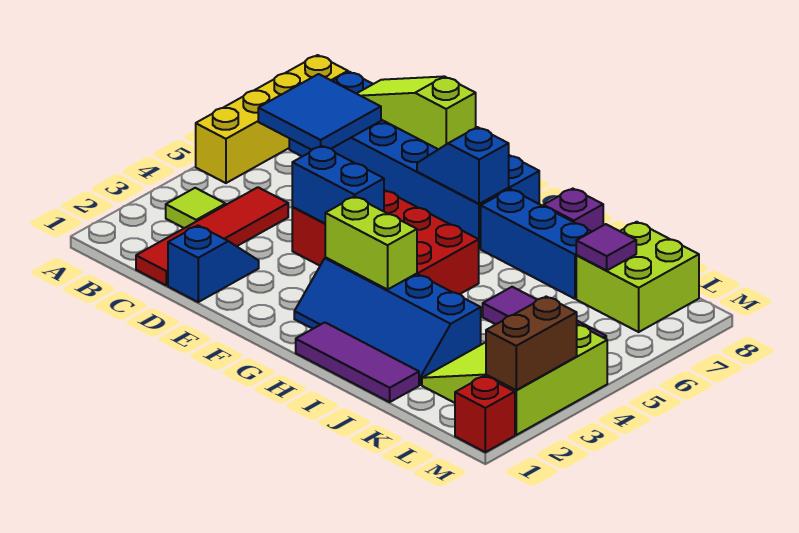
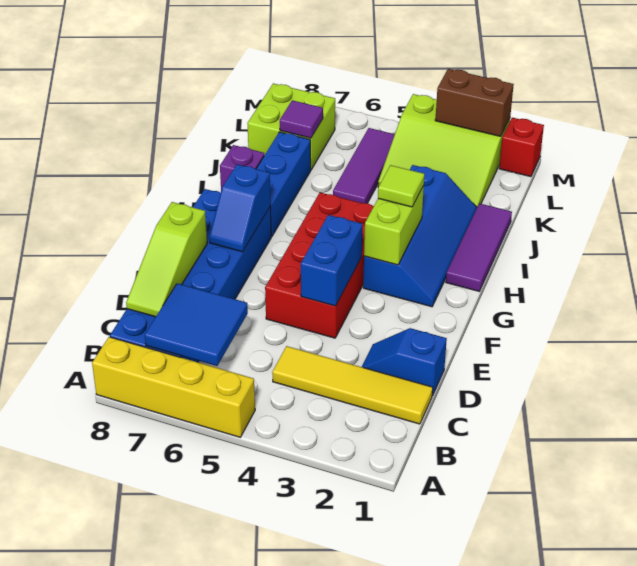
lime 1x1 tile [166,188,226,228] -> lime 1x1 tile moved to [378,165,424,207]
red 1x4 tile [136,187,288,285] -> yellow 1x4 tile [272,346,433,424]

